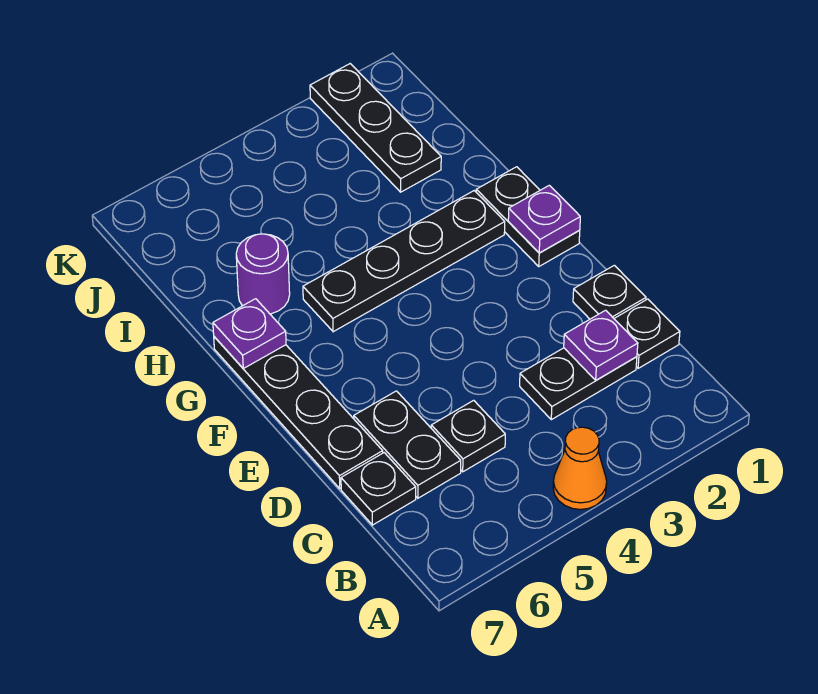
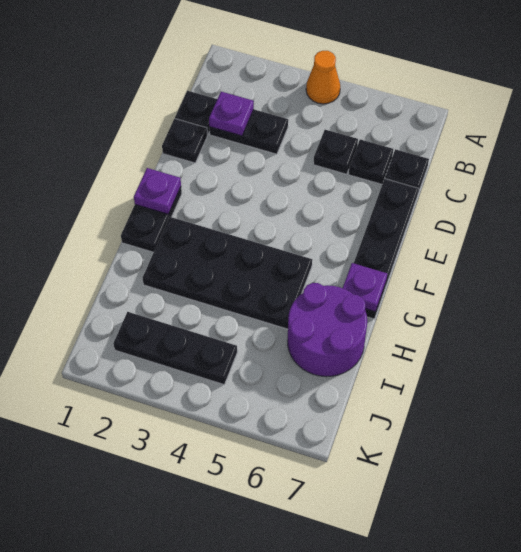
black 1x2 plate [354,391,461,498] -> black 1x1 plate [349,139,393,184]
black 1x4 plate [303,191,505,332] -> black 2x4 plate [143,217,312,329]
purple 1x1 round brick [236,234,290,314] -> purple 2x2 round brick [288,283,367,377]
black 1x3 plate [310,64,441,192] -> black 1x3 plate turned to [113,312,237,384]

